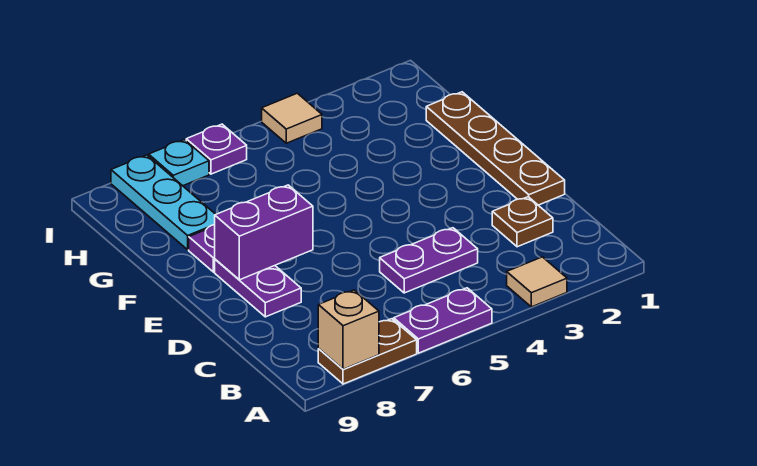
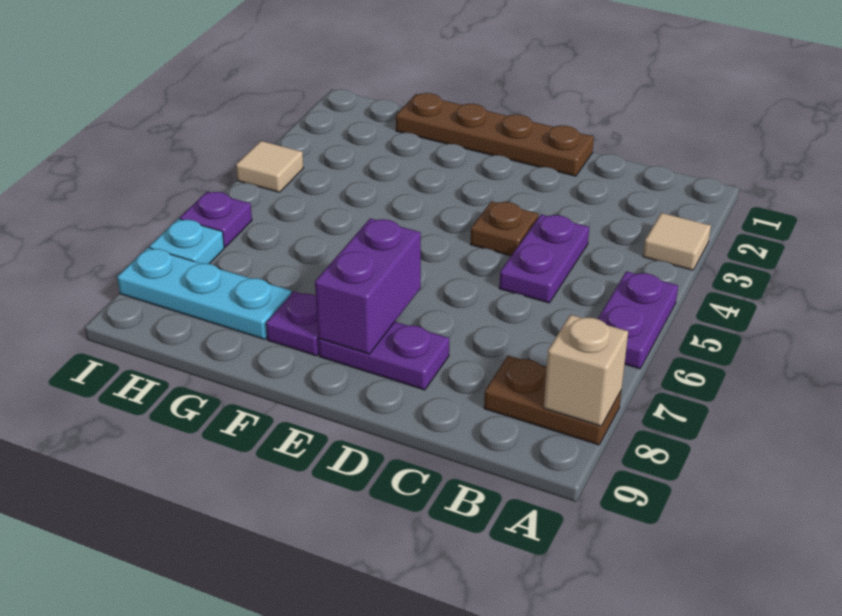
brown 1x2 plate [318,319,417,384] -> brown 1x2 plate turned to [484,356,621,445]
brown 1x1 plate [492,197,553,247] -> brown 1x1 plate moved to [470,201,539,256]

